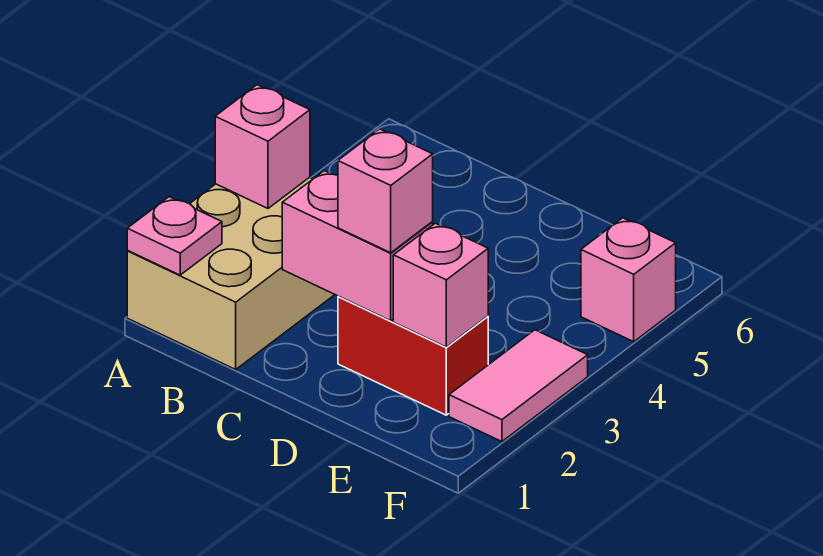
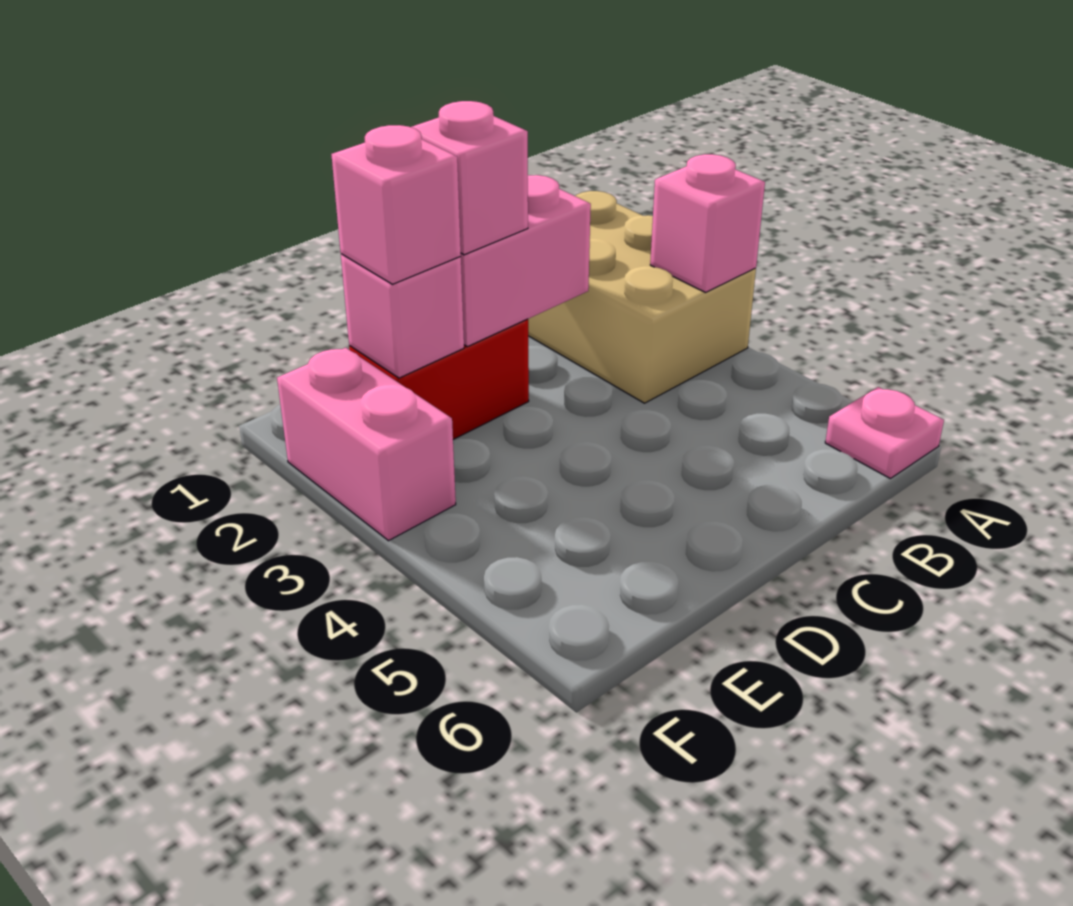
pink 1x1 plate [127,197,222,275] -> pink 1x1 plate moved to [825,387,944,478]
pink 1x2 tile [449,330,588,442] -> pink 1x2 brick [277,348,456,541]
pink 1x1 brick [581,218,676,342] -> pink 1x1 brick moved to [331,125,461,284]

